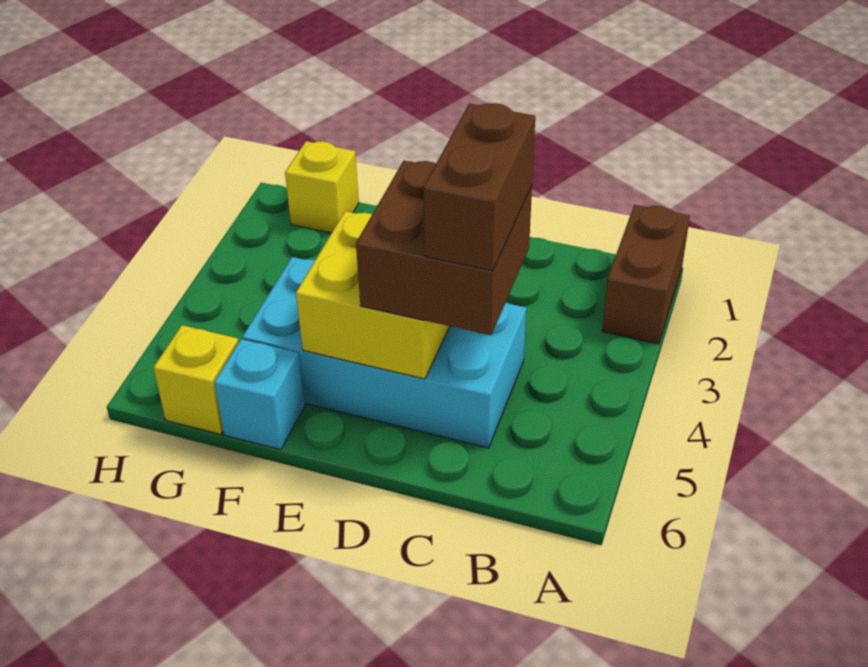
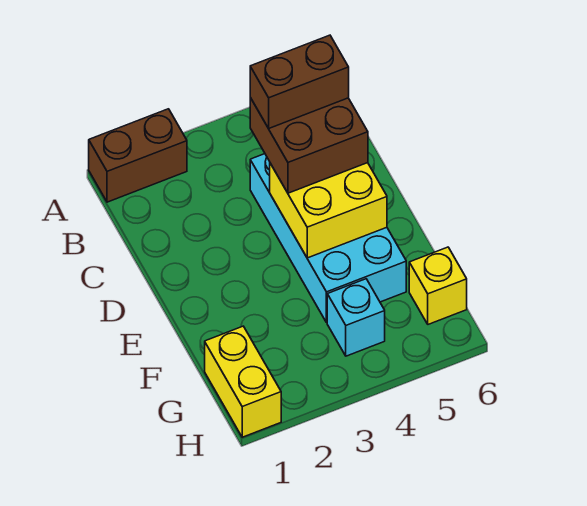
cyan 1x1 brick [214,339,305,450] -> cyan 1x1 brick moved to [327,279,385,356]
yellow 1x1 brick [285,141,359,233] -> yellow 1x2 brick [205,326,281,437]

